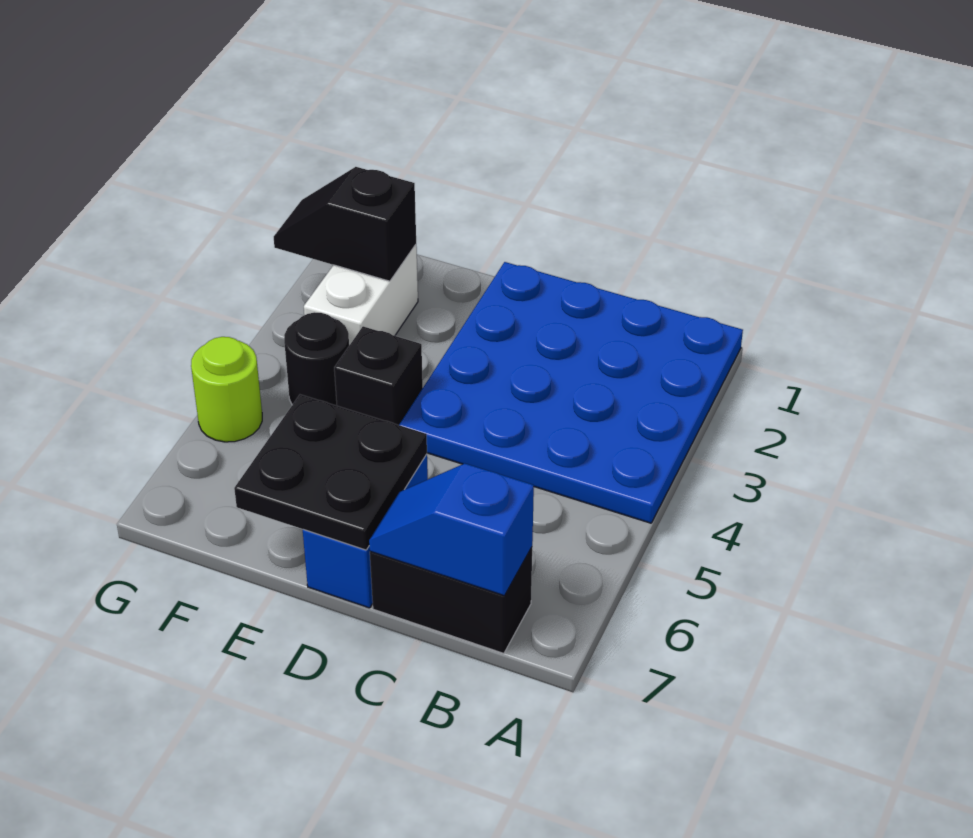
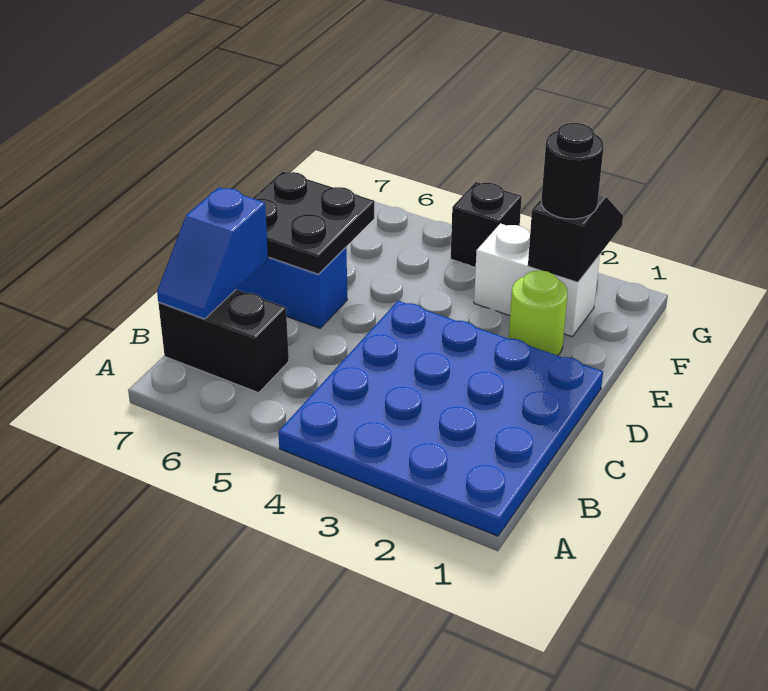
black 1x2 brick [370,548,532,653] -> black 1x2 brick turned to [158,290,289,393]
blue 1x2 slope [369,464,534,596] -> blue 1x2 slope turned to [157,187,269,319]
black 1x1 brick [334,326,423,425] -> black 1x1 brick moved to [451,182,522,267]
black 1x1 round brick [284,312,349,406] -> black 1x1 round brick moved to [541,123,604,219]
lime 1x1 round brick [191,337,262,442] -> lime 1x1 round brick moved to [509,271,568,356]

